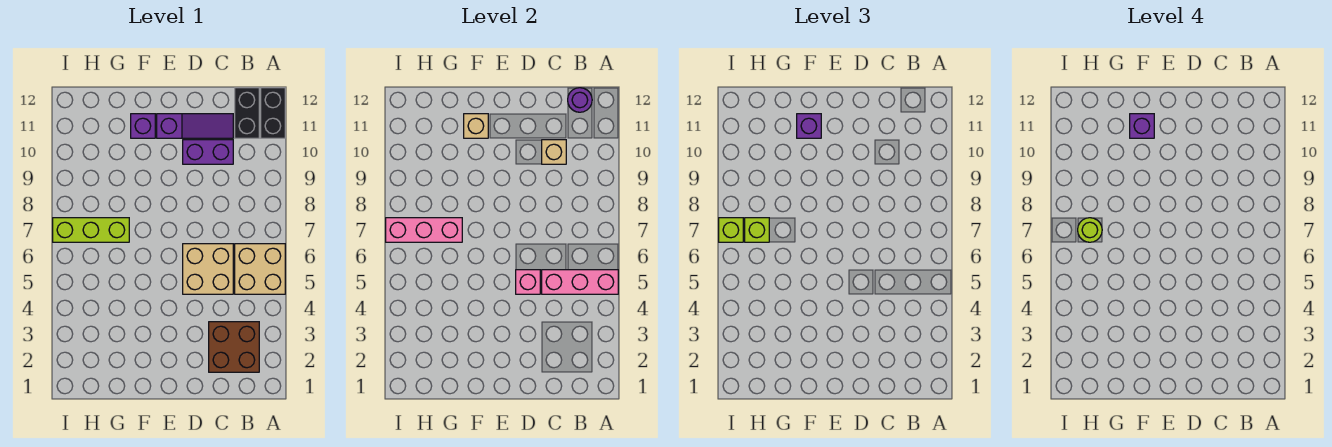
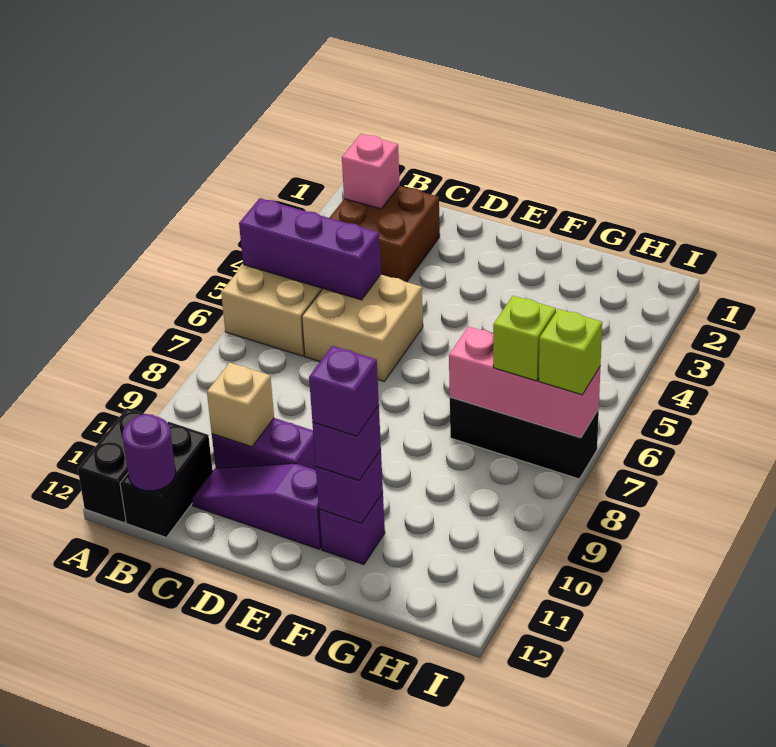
pink 1x3 brick [542,270,618,294] -> purple 1x3 brick [239,198,381,300]
pink 1x1 brick [516,270,540,294] -> pink 1x1 brick moved to [342,134,400,209]
tan 1x1 brick [464,114,488,138] -> purple 1x1 brick [316,450,383,523]
lime 1x3 brick [53,218,129,242] -> black 1x3 brick [450,397,599,479]
lime 1x1 round brick [1078,218,1102,242] -> none

